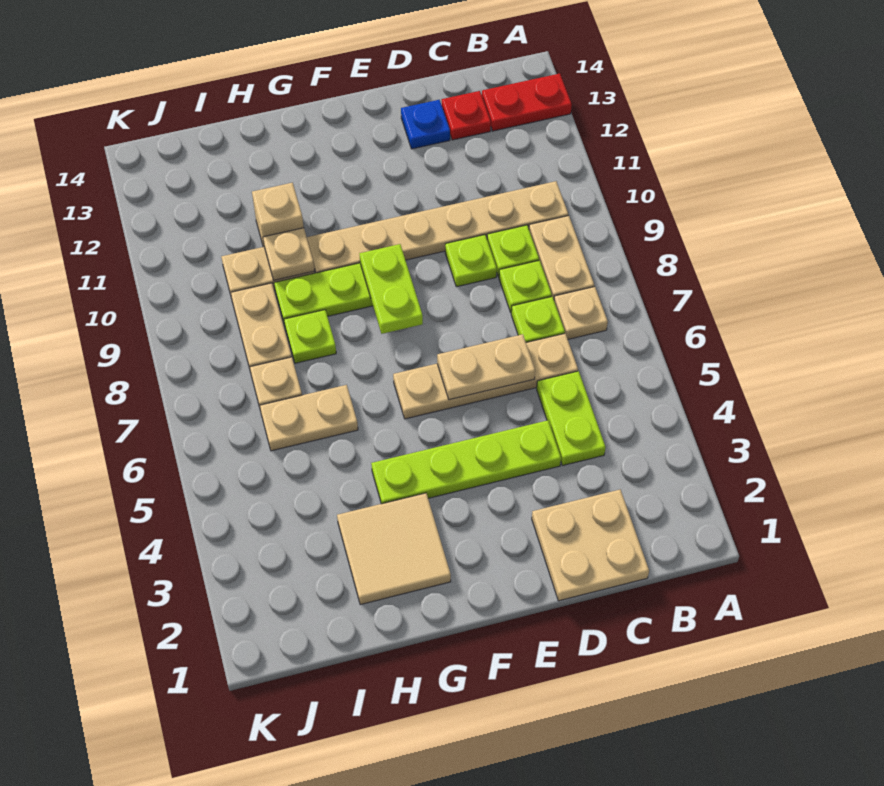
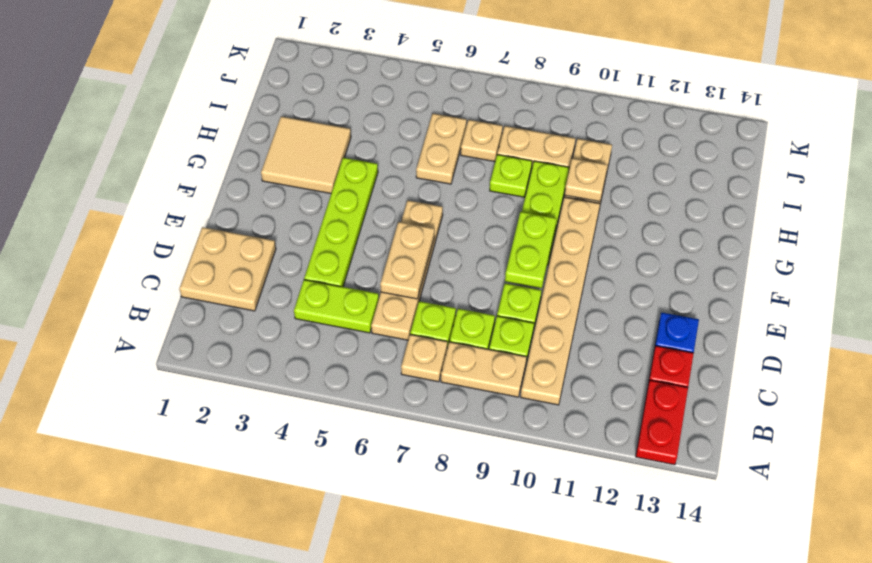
lime 1x2 plate [360,244,423,334] -> lime 1x2 plate turned to [505,212,557,288]
tan 1x1 brick [252,183,304,247] -> none

